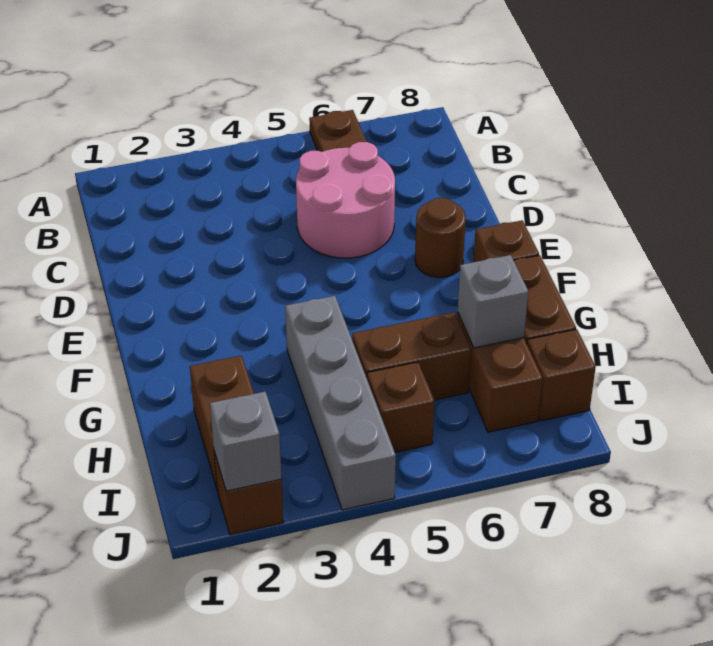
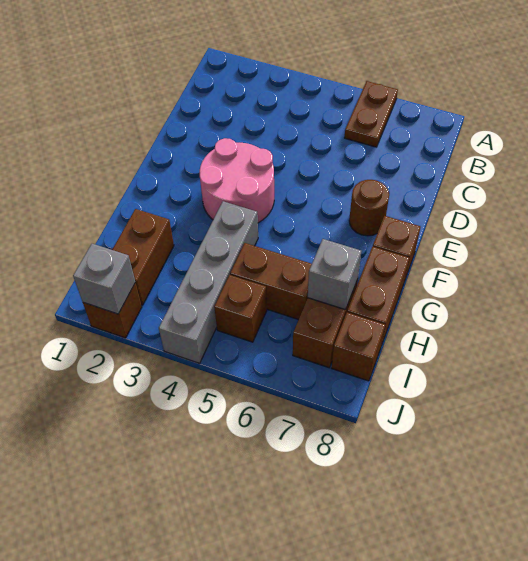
pink 2x2 round brick [296,142,395,258] -> pink 2x2 round brick moved to [200,138,274,223]

